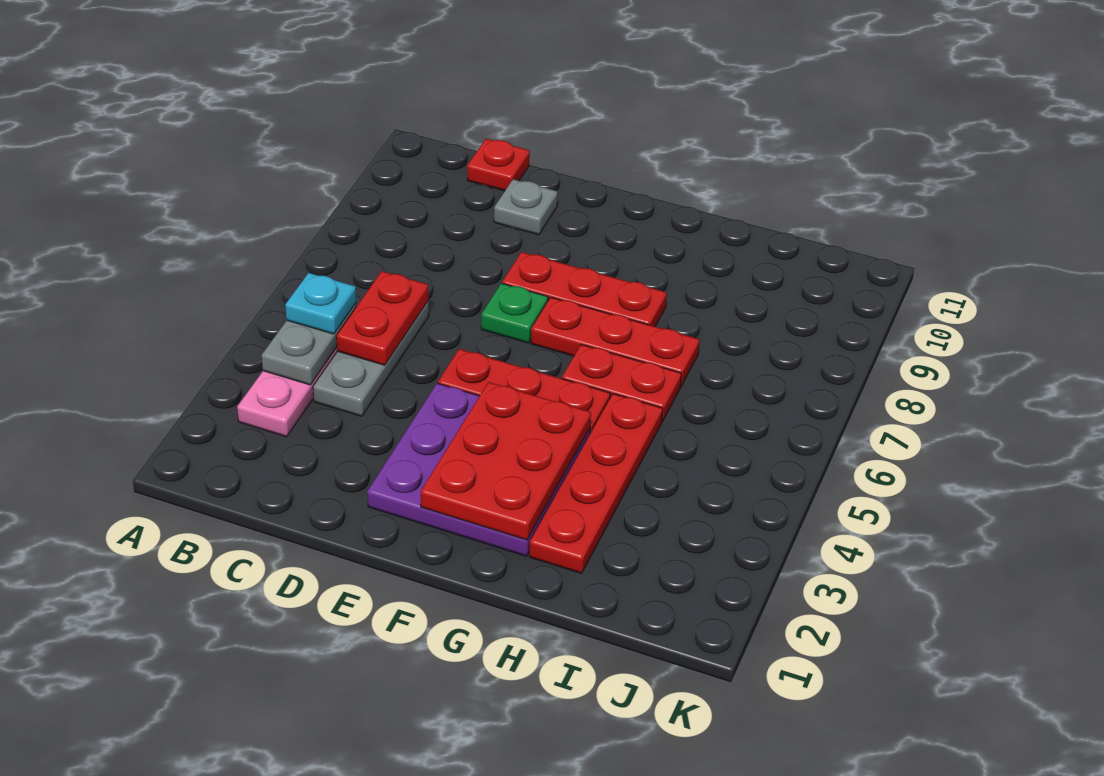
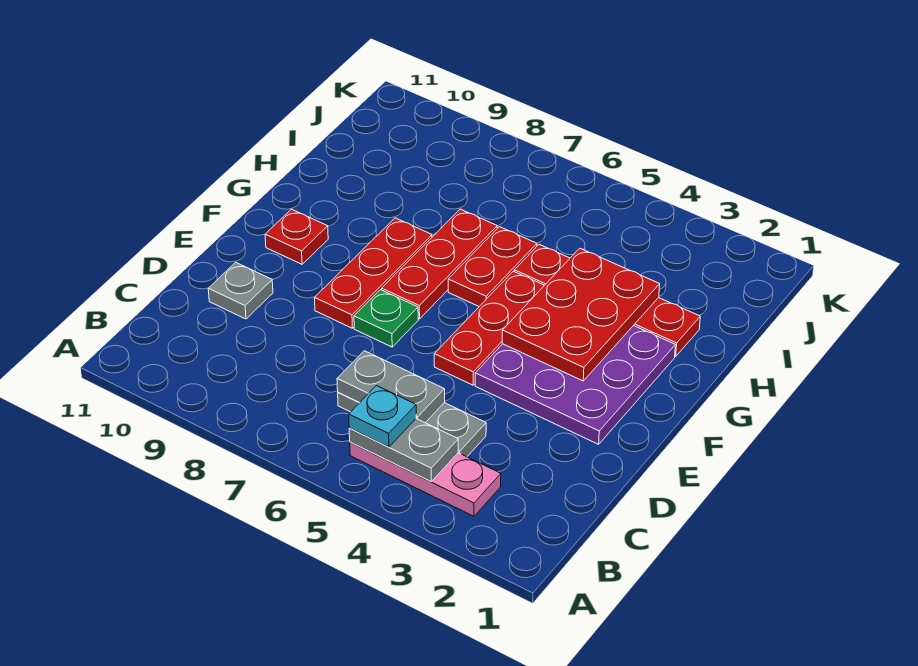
red 1x2 plate [336,271,429,365] -> grey 1x2 plate [337,351,445,423]
red 1x1 plate [467,139,530,191] -> red 1x1 plate moved to [265,209,328,264]
red 2x3 plate [421,382,591,540] -> red 2x3 plate turned to [502,248,660,381]

